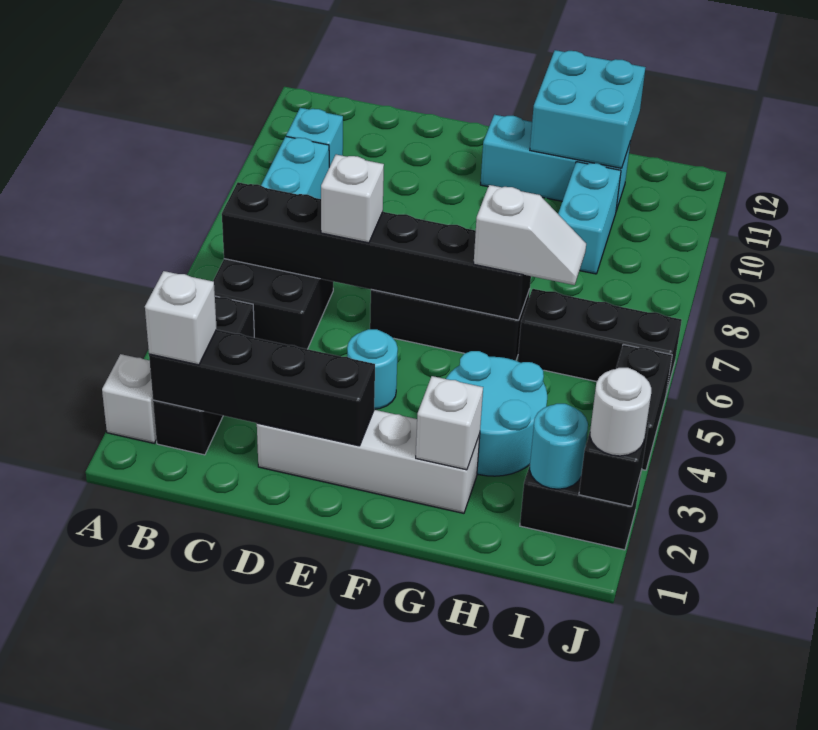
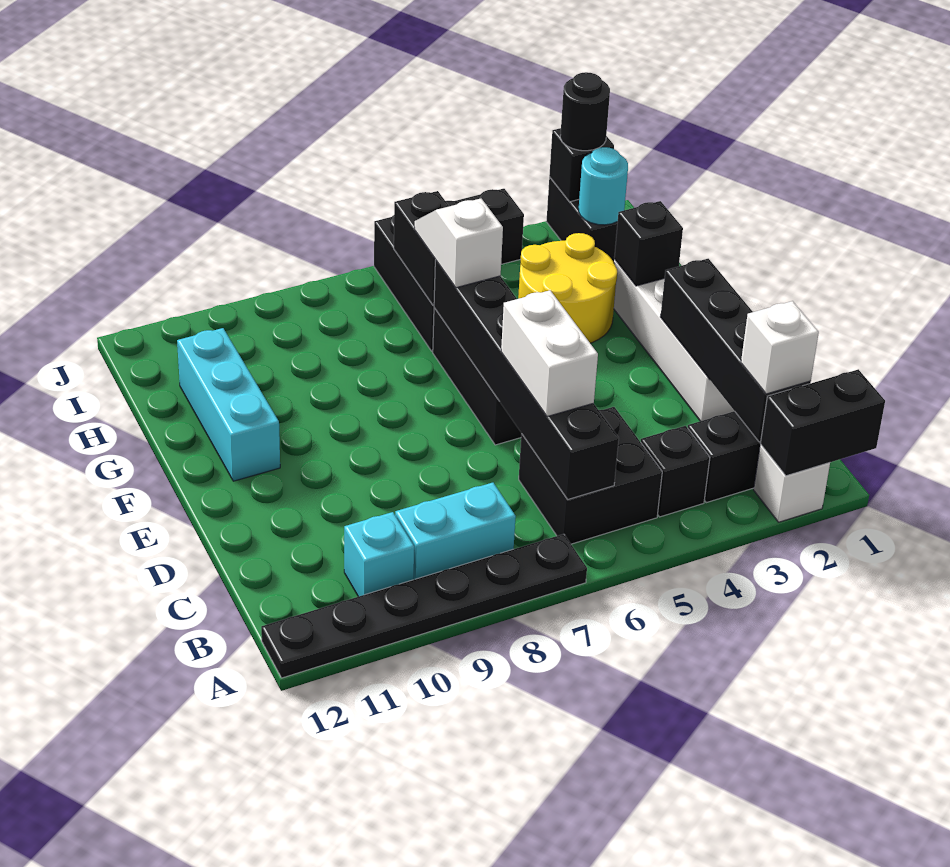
none -> black 1x2 brick [760,369,885,476]
none -> black 1x6 plate [261,534,587,678]
white 1x1 brick [321,155,384,243] -> white 1x2 brick [501,290,598,417]
cyan 1x1 round brick [347,329,398,409] -> none
white 1x1 brick [416,376,483,470] -> black 1x1 brick [614,201,683,286]
cyan 2x2 round brick [446,351,547,476] -> yellow 2x2 round brick [518,233,617,343]
cyan 2x2 brick [530,50,646,168] -> none
none -> black 1x2 brick [394,191,449,305]
cyan 1x2 brick [558,162,621,274] -> none
white 1x1 round brick [590,368,651,456] -> black 1x1 round brick [560,72,610,151]

